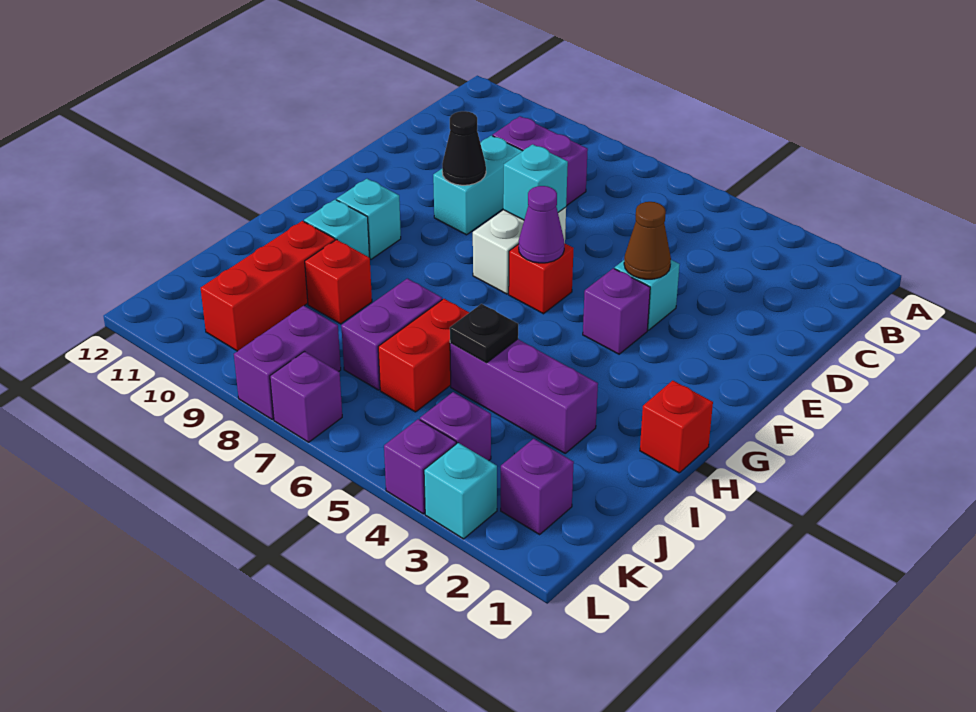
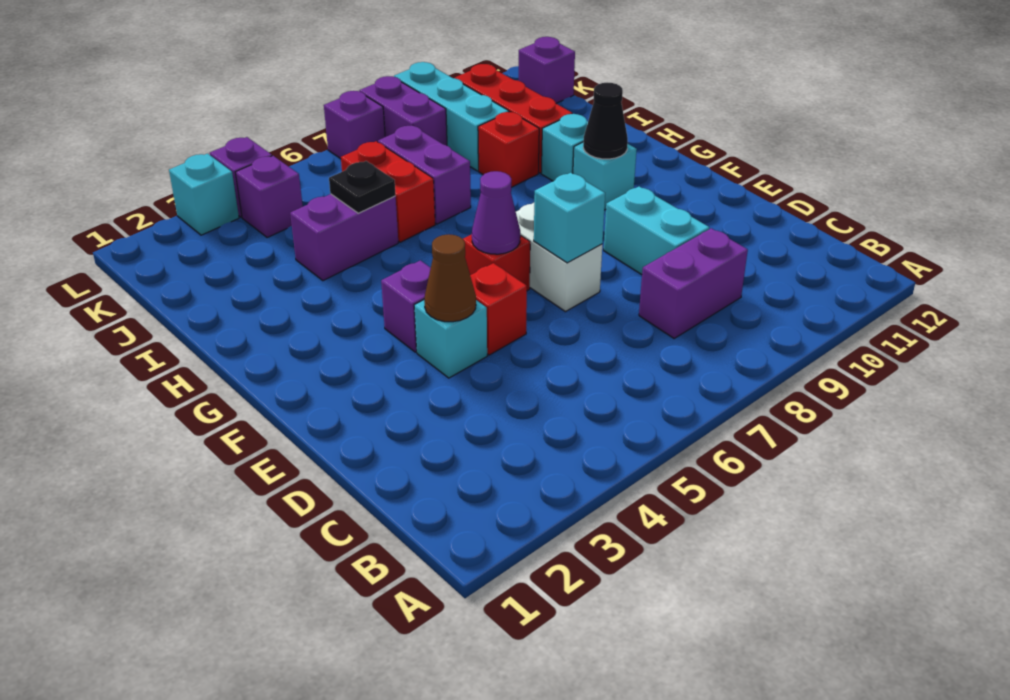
black 1x1 cone [442,111,486,185] -> black 1x1 cone moved to [583,83,628,159]
red 1x1 brick [640,381,713,473] -> red 1x1 brick moved to [470,263,527,355]
purple 1x3 brick [450,339,598,453] -> purple 1x2 brick [290,194,398,281]
none -> cyan 1x3 brick [394,62,509,171]
purple 1x1 brick [501,439,574,534] -> purple 1x1 brick moved to [519,37,575,103]

